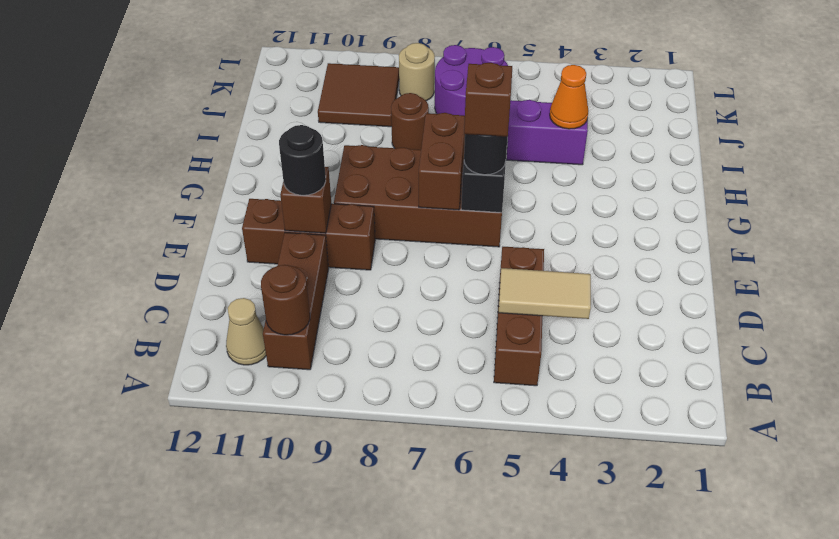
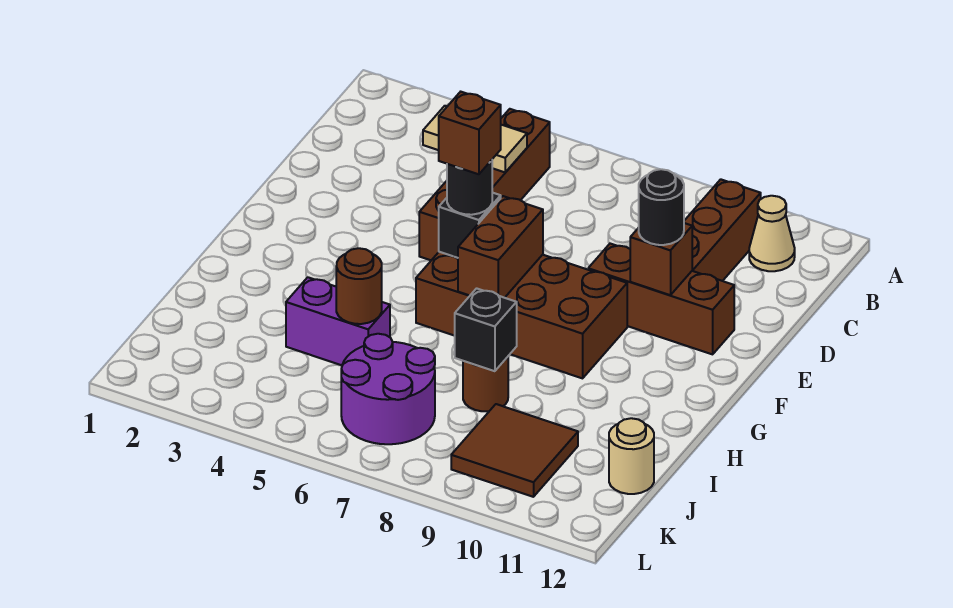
brown 1x3 brick [494,247,544,386] -> brown 1x4 brick [419,109,550,260]
brown 1x1 round brick [261,265,310,335] -> brown 1x1 round brick moved to [336,248,382,324]
orange 1x1 cone [550,65,588,129] -> none
none -> black 1x1 brick [455,288,517,371]
tan 1x1 round brick [399,43,435,101] -> tan 1x1 round brick moved to [609,418,654,494]

